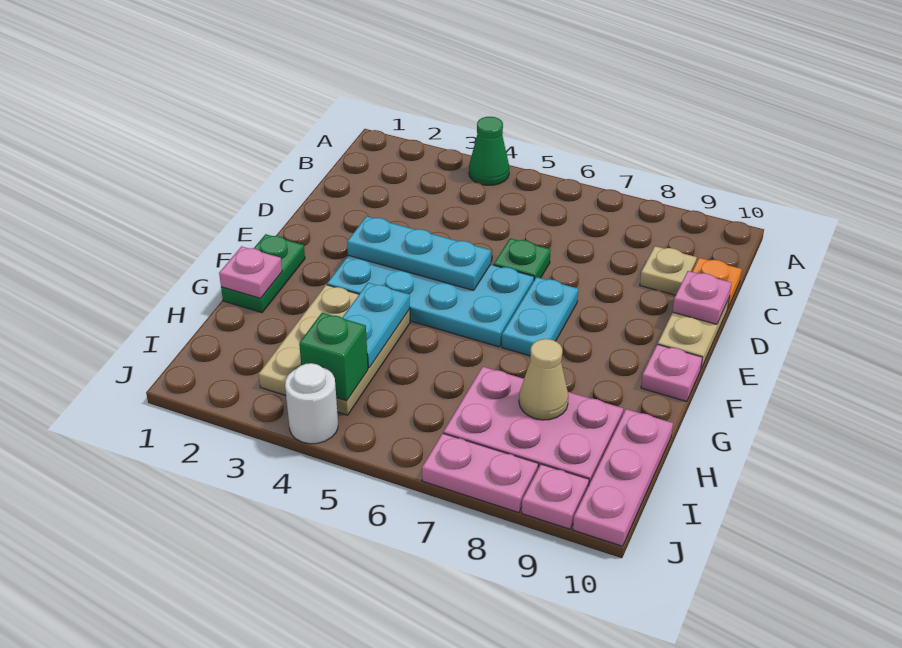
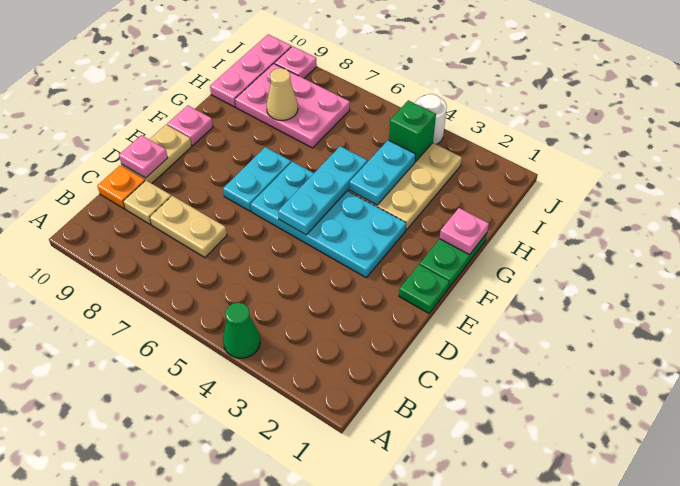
none -> tan 1x2 plate [150,196,227,258]
green 1x1 plate [494,238,551,280] -> green 1x1 plate moved to [399,264,449,313]
cyan 1x3 plate [347,216,491,291] -> cyan 1x3 plate turned to [278,146,367,235]
pink 1x2 plate [422,433,538,513] -> none

